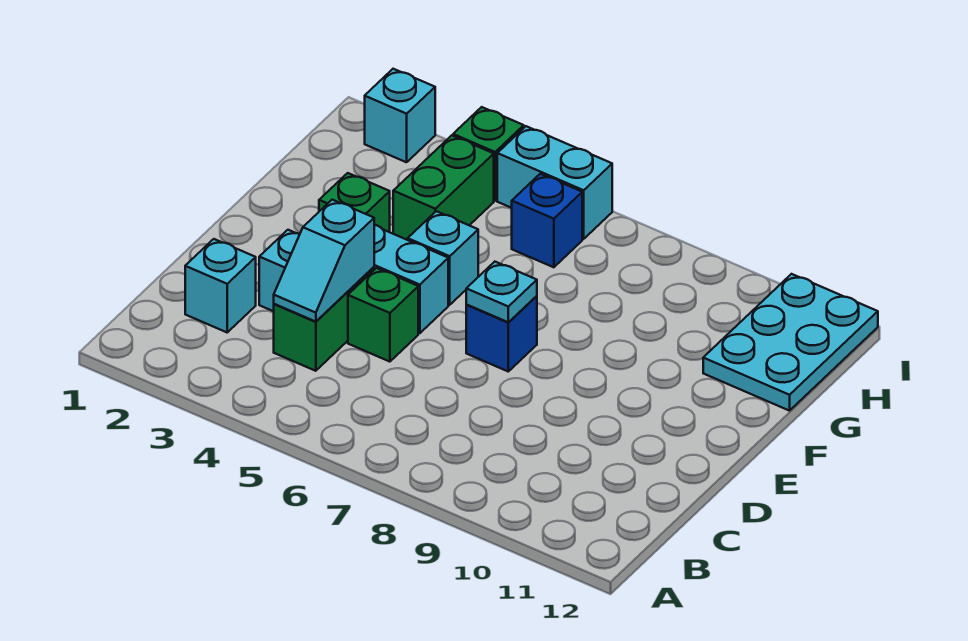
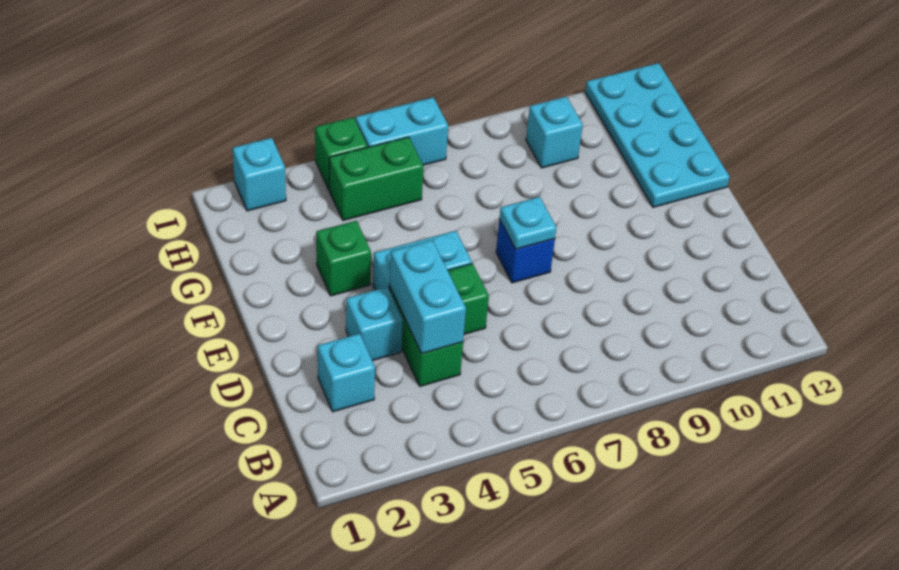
cyan 1x2 slope [274,200,374,322] -> cyan 1x2 brick [390,240,466,354]
cyan 1x1 brick [408,211,478,305] -> cyan 1x1 brick moved to [526,97,583,168]
green 1x2 brick [393,135,494,240] -> green 1x2 brick turned to [329,137,423,220]
cyan 2x3 plate [703,274,878,411] -> cyan 2x4 plate [585,63,730,207]
blue 1x1 brick [512,174,582,267] -> none

